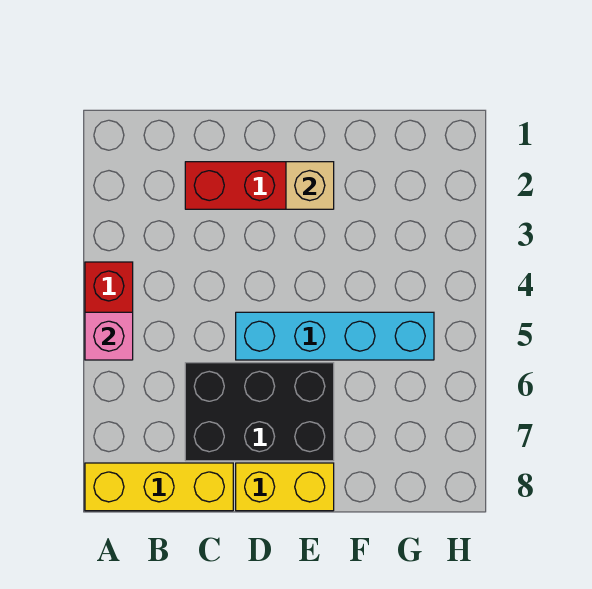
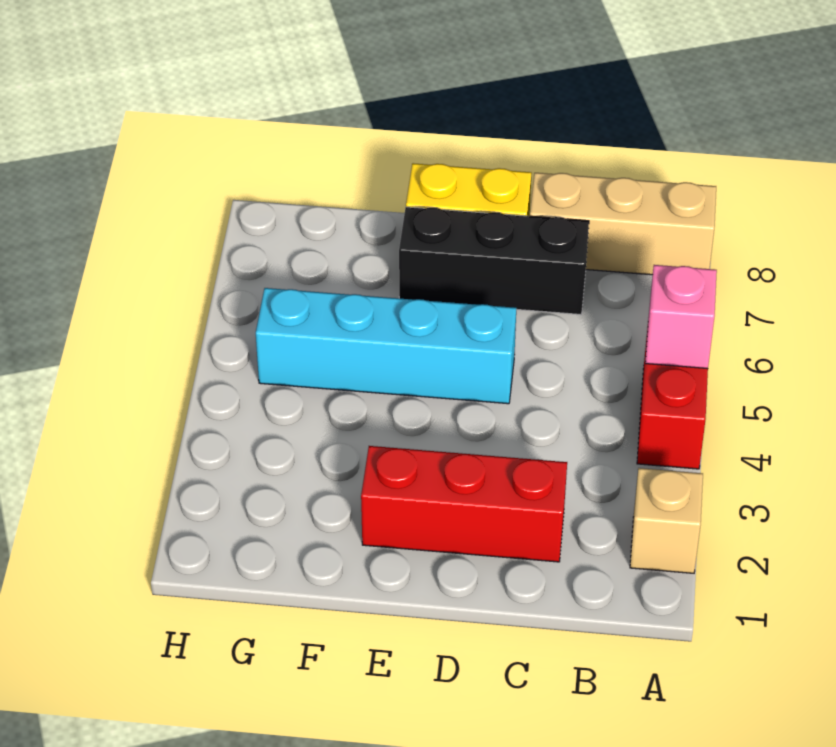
yellow 1x3 brick [85,463,233,511] -> tan 1x3 brick [530,173,716,275]
black 2x3 brick [185,363,334,461] -> black 1x3 brick [399,207,589,315]
tan 1x1 brick [286,162,334,209] -> tan 1x1 brick moved to [630,468,703,573]

